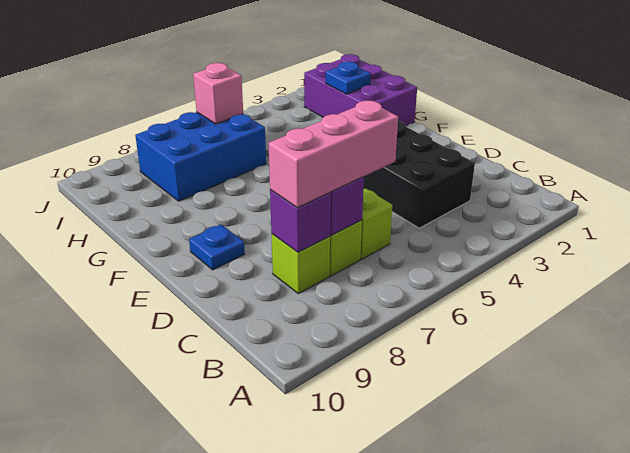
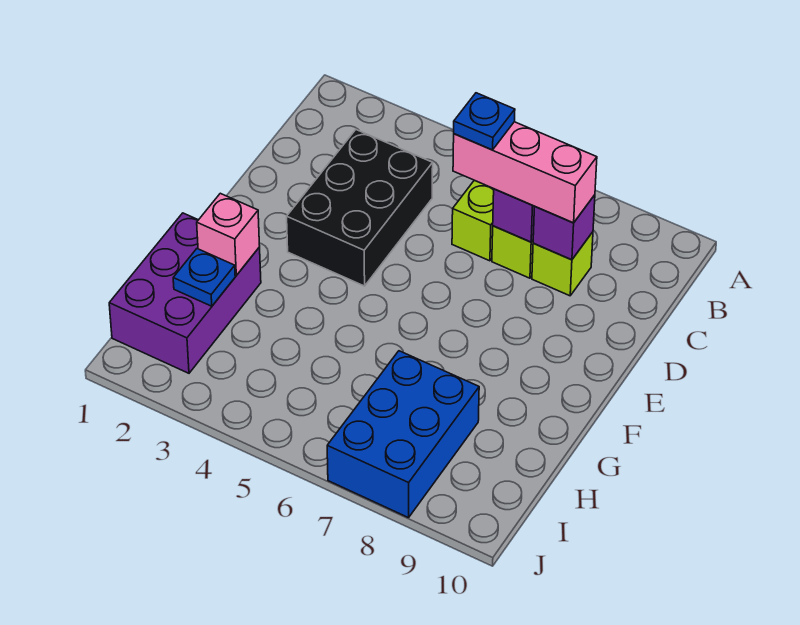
blue 1x1 plate [189,225,245,270] -> blue 1x1 plate moved to [454,93,515,150]
blue 2x3 brick [135,112,266,201] -> blue 2x3 brick turned to [327,351,479,518]
pink 1x1 brick [193,63,243,124] -> pink 1x1 brick moved to [197,193,260,275]

